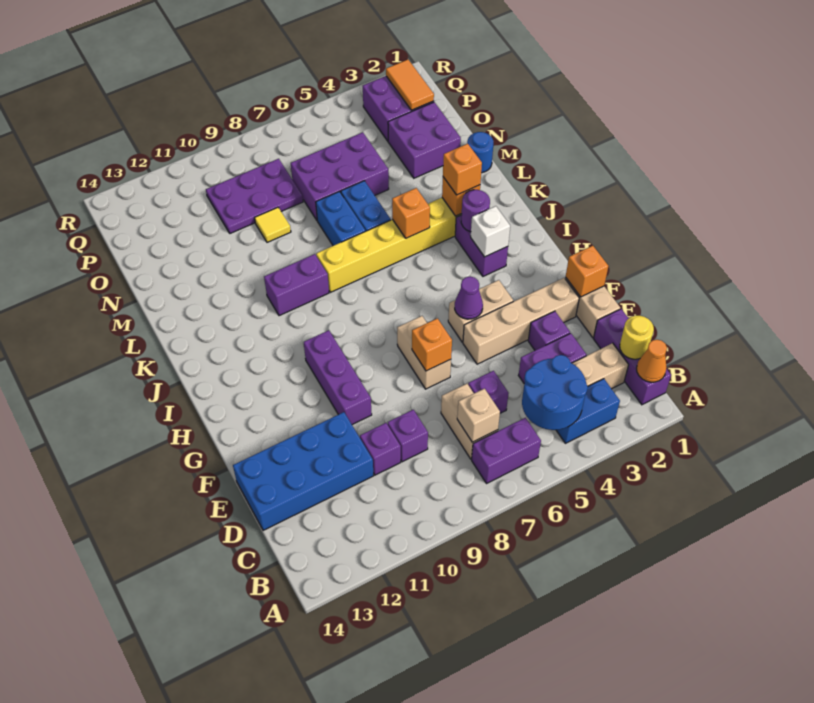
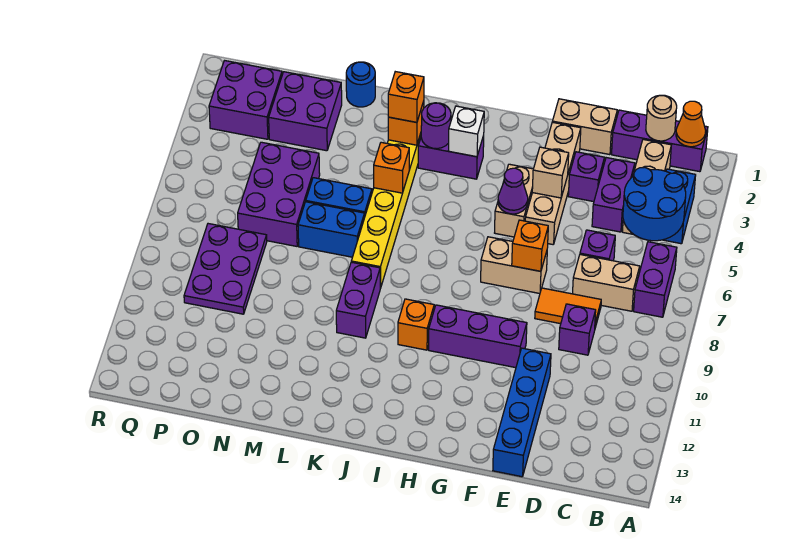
yellow 1x1 round brick [620,316,654,359] -> tan 1x1 round brick [646,95,677,141]
tan 1x1 brick [457,389,500,442] -> tan 1x1 brick moved to [532,147,569,198]
purple 1x1 brick [360,423,401,475] -> none
blue 2x4 brick [233,412,374,530] -> blue 1x4 brick [493,348,551,477]
orange 1x1 brick [566,246,608,297] -> orange 1x1 brick moved to [398,299,434,350]
yellow 1x1 tile [255,207,291,242] -> none
orange 1x2 tile [386,60,434,110] -> orange 1x2 tile moved to [535,288,601,328]

